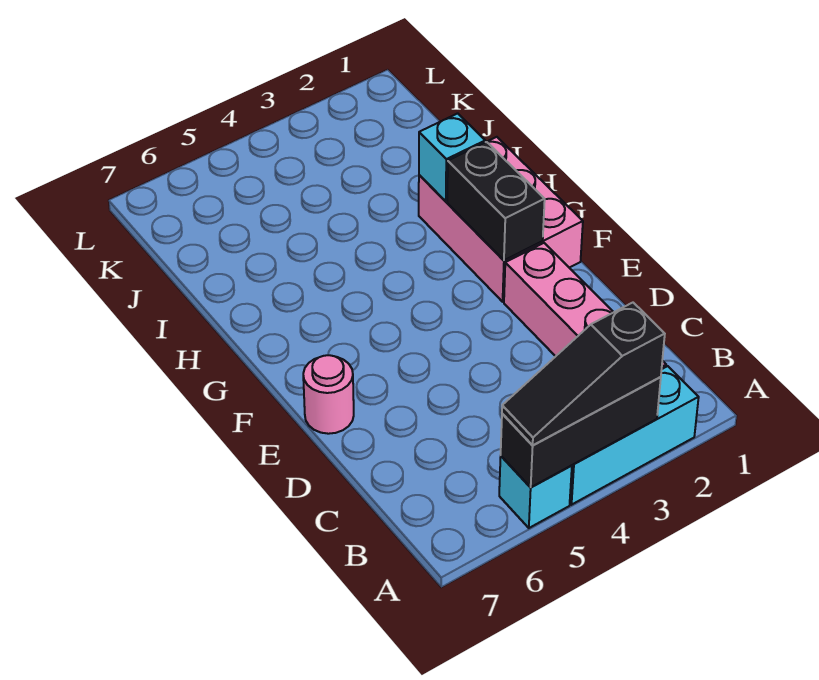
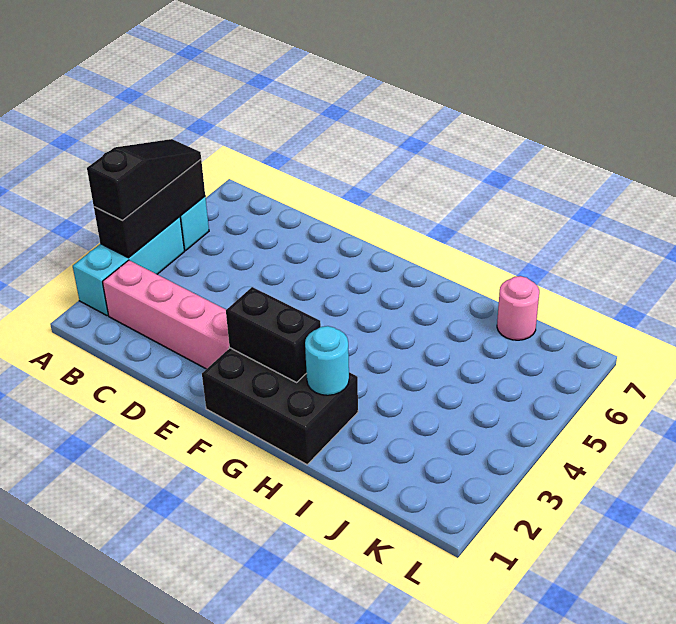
pink 1x1 round brick [303,355,354,434] -> pink 1x1 round brick moved to [497,276,539,340]
pink 2x3 brick [419,137,583,302] -> black 2x3 brick [202,348,358,465]
cyan 1x1 brick [419,113,485,201] -> cyan 1x1 round brick [305,326,349,395]

